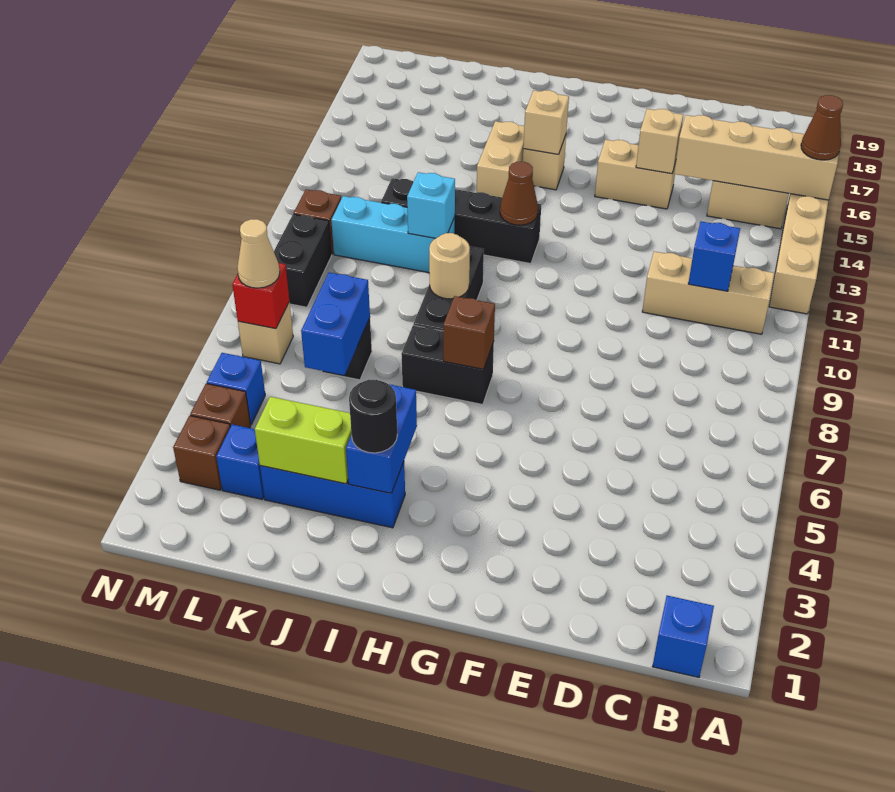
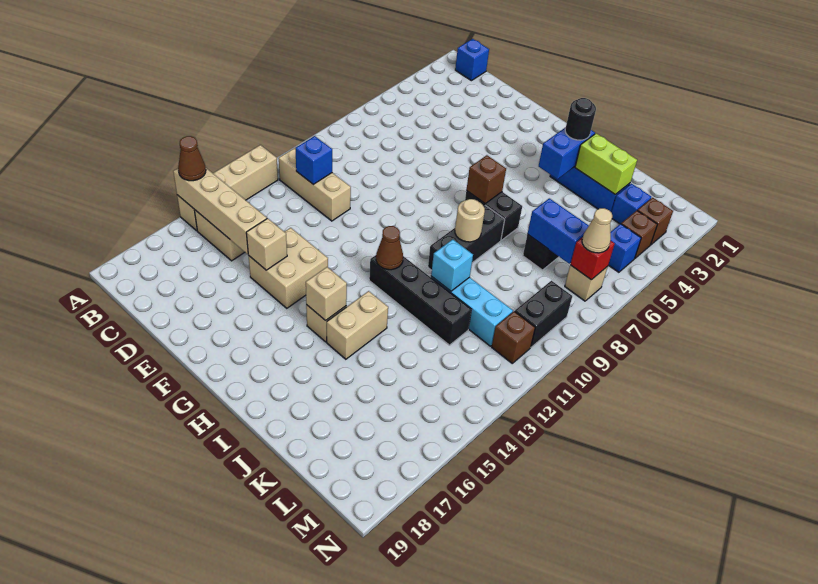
tan 1x2 brick [595,140,676,209] -> tan 2x2 brick [249,228,328,308]
blue 1x2 brick [301,273,370,375] -> blue 1x2 brick turned to [528,198,589,264]

